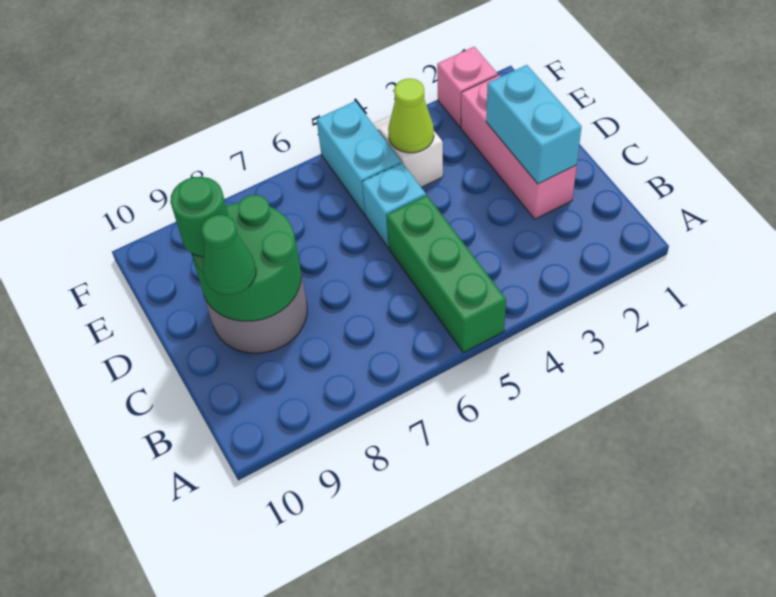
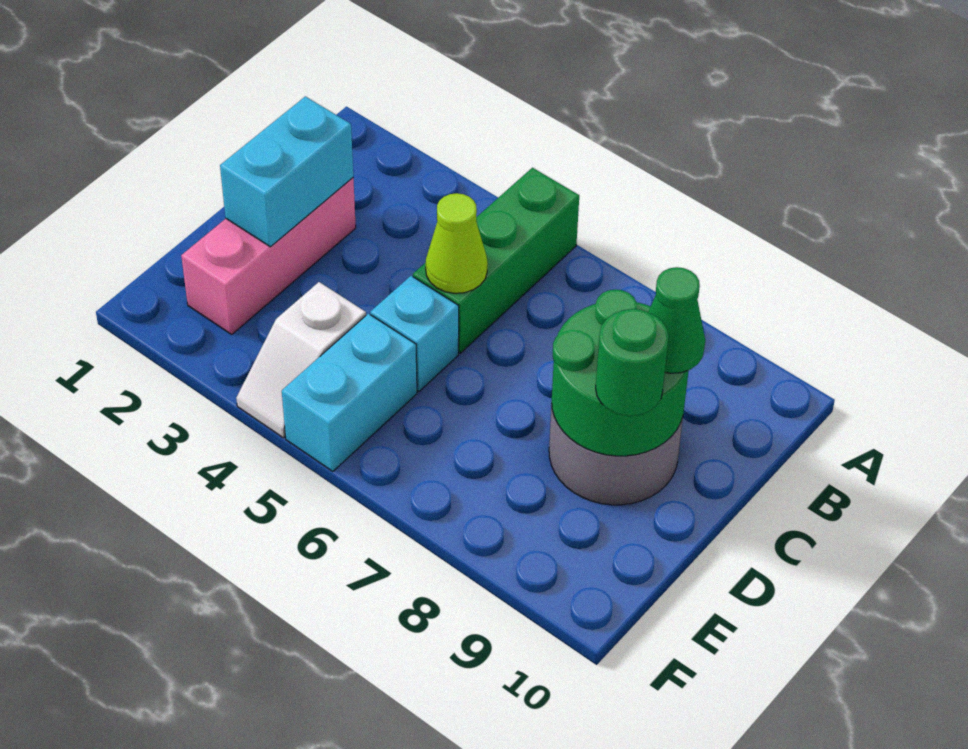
lime 1x1 cone [388,79,434,153] -> lime 1x1 cone moved to [426,193,488,293]
pink 1x1 brick [437,47,498,127] -> none

